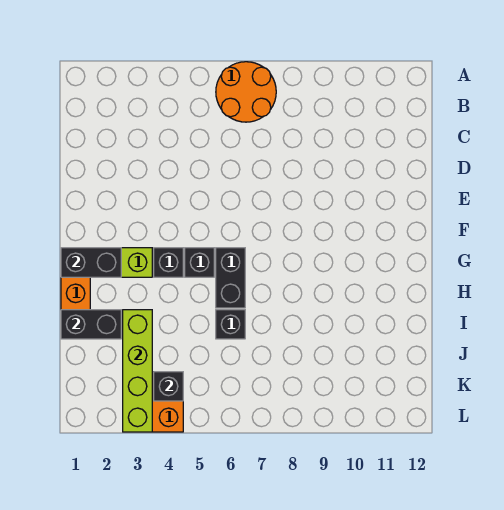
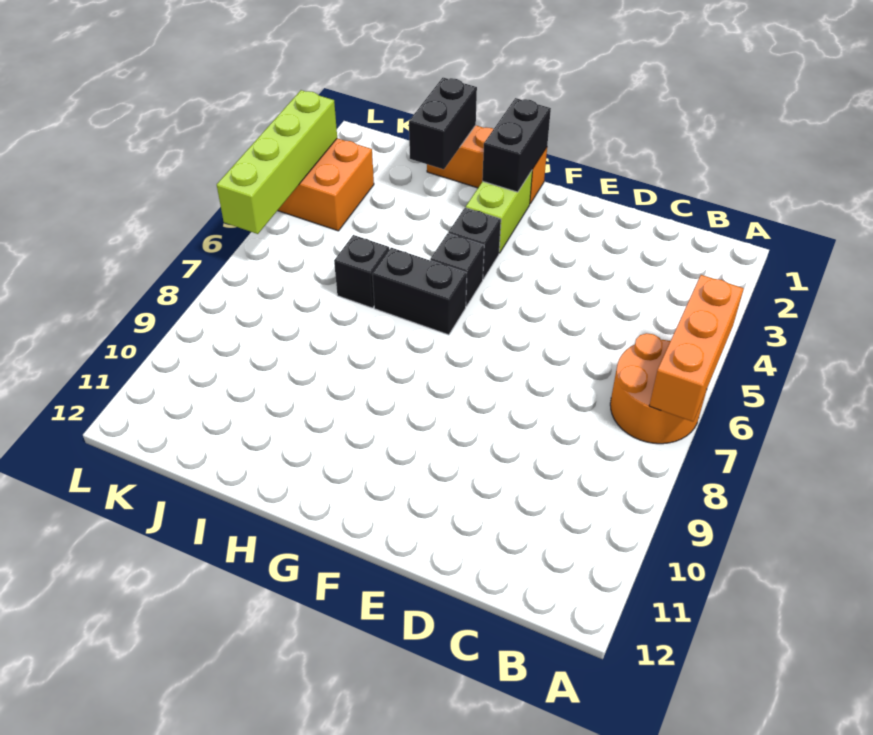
none -> orange 1x3 brick [649,275,744,422]
lime 1x4 brick [123,310,152,432] -> lime 1x4 brick turned to [217,90,337,234]
black 1x1 brick [154,372,183,401] -> none

